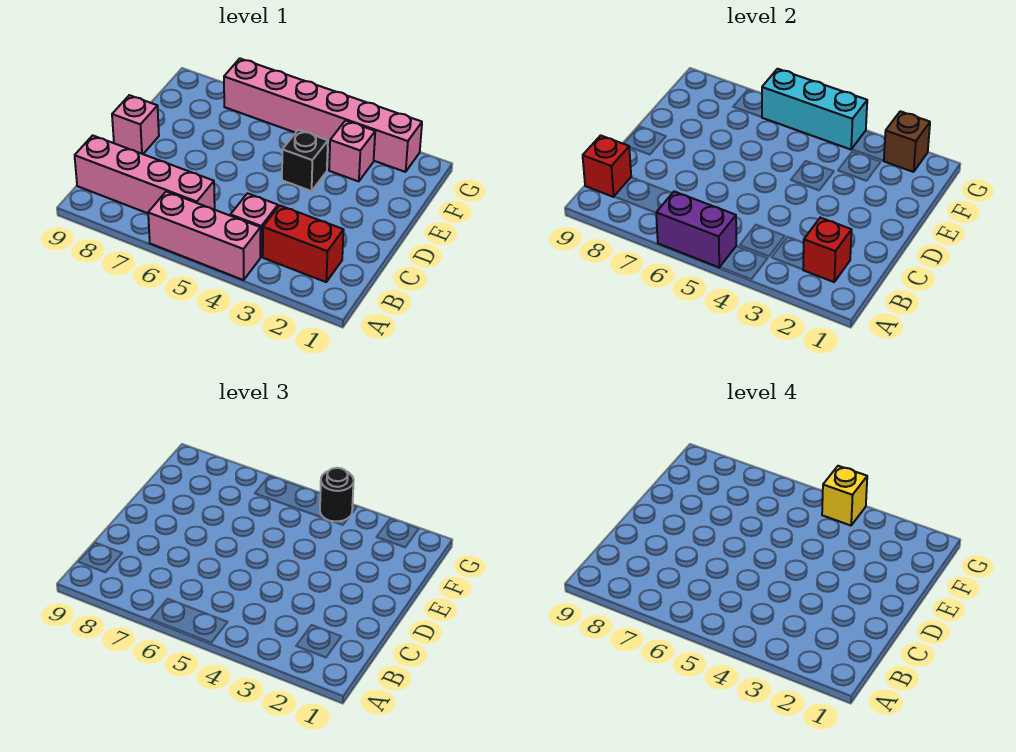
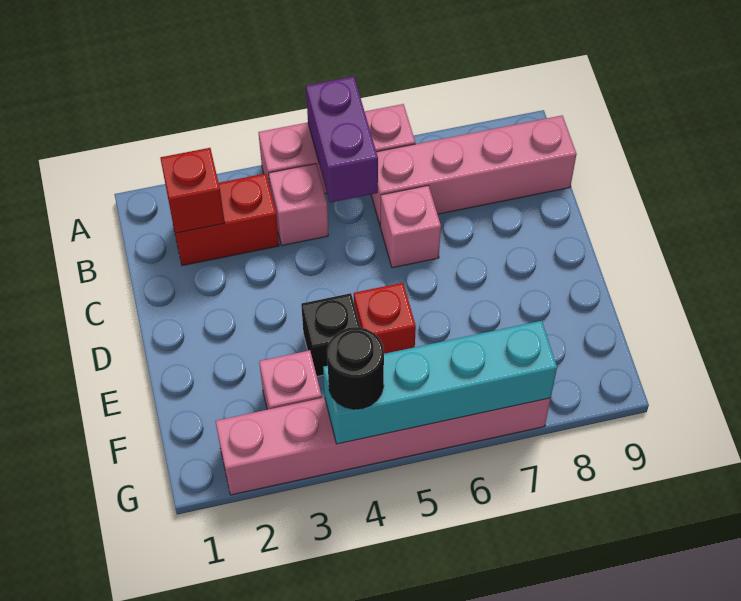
purple 1x2 brick [656,191,736,267] -> purple 1x2 brick turned to [306,76,378,202]
red 1x1 brick [583,135,631,197] -> red 1x1 brick moved to [354,283,416,354]
pink 1x1 brick [112,95,159,154] -> pink 1x1 brick moved to [380,186,441,268]
brown 1x1 brick [884,111,930,172] -> none
cyan 1x3 brick [762,69,867,149] -> cyan 1x4 brick [323,321,557,444]
yellow 1x1 brick [822,466,867,525] -> none

